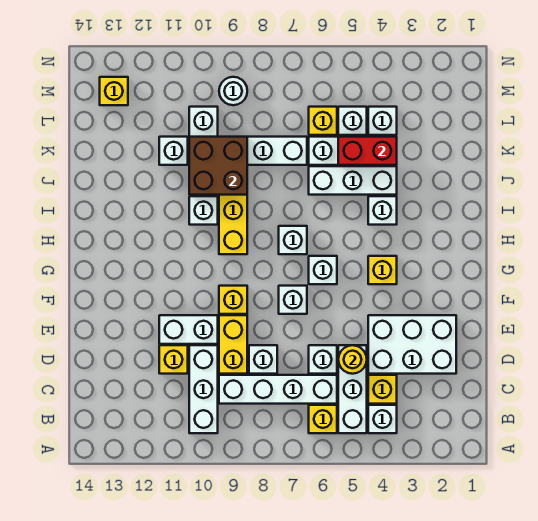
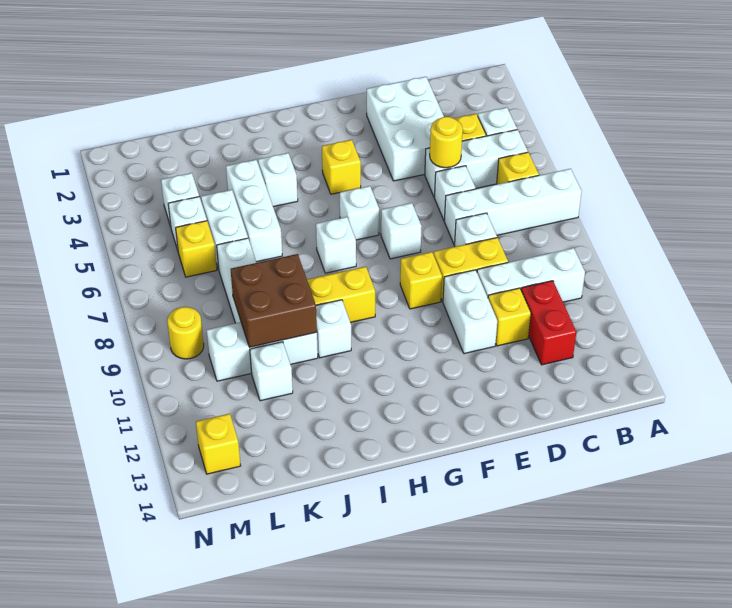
white 1x4 brick [219,375,337,404] -> white 1x4 brick turned to [444,169,582,245]
red 1x2 brick [338,137,397,165] -> red 1x2 brick moved to [521,281,576,365]
white 1x1 round brick [219,77,247,105] -> yellow 1x1 round brick [167,307,204,359]

